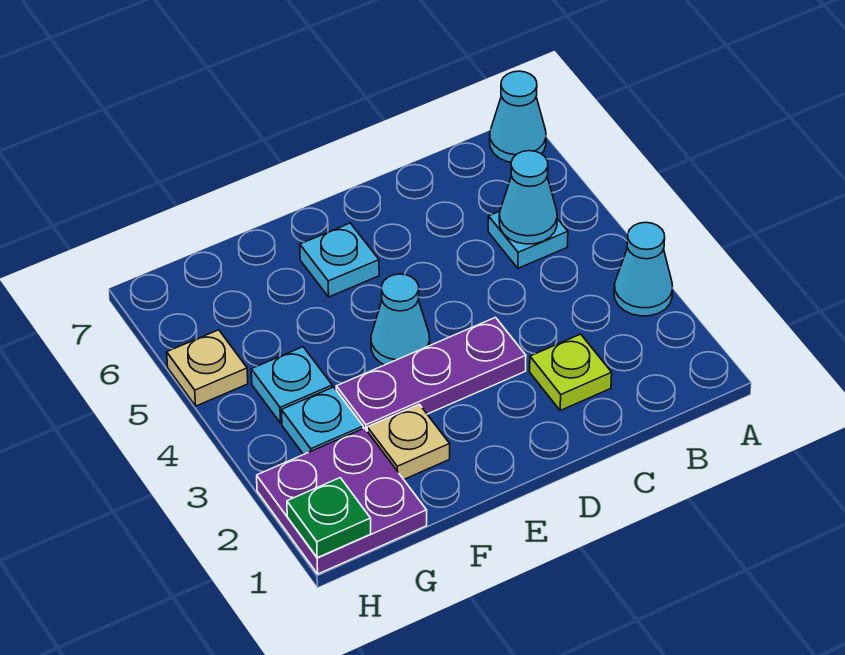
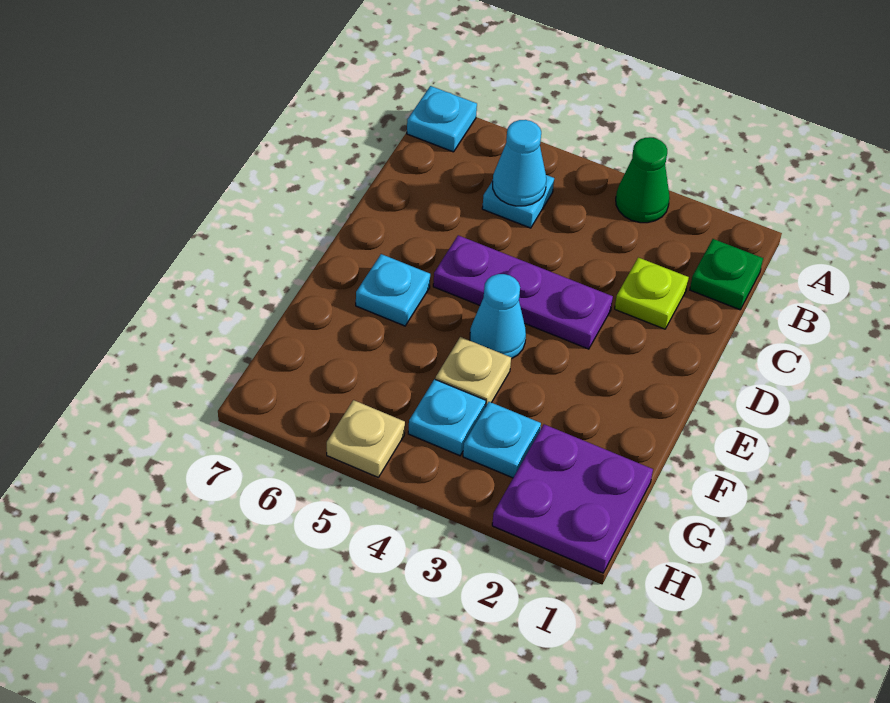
cyan 1x1 cone [614,222,673,316] -> green 1x1 cone [616,137,670,223]
cyan 1x1 cone [490,71,546,162] -> cyan 1x1 plate [407,86,477,152]
purple 1x3 plate [336,317,526,430] -> purple 1x3 plate turned to [433,235,613,349]
tan 1x1 plate [367,404,450,479] -> tan 1x1 plate moved to [435,337,511,405]
green 1x1 plate [287,478,371,558] -> green 1x1 plate moved to [690,239,763,310]

